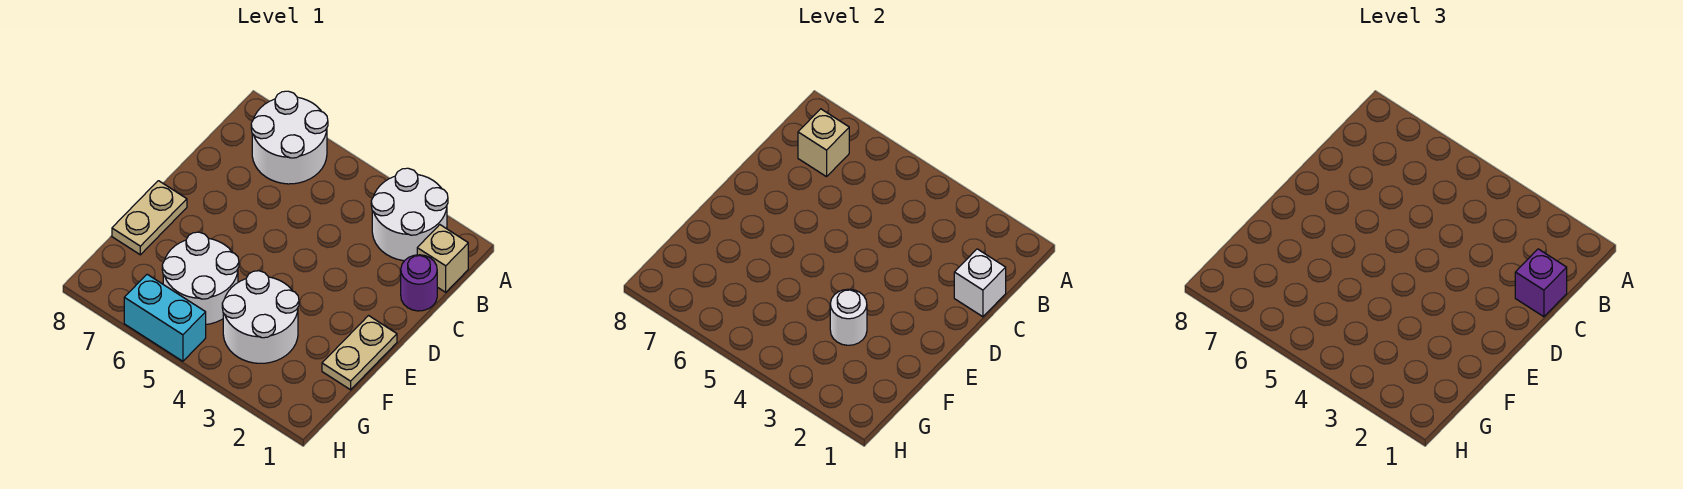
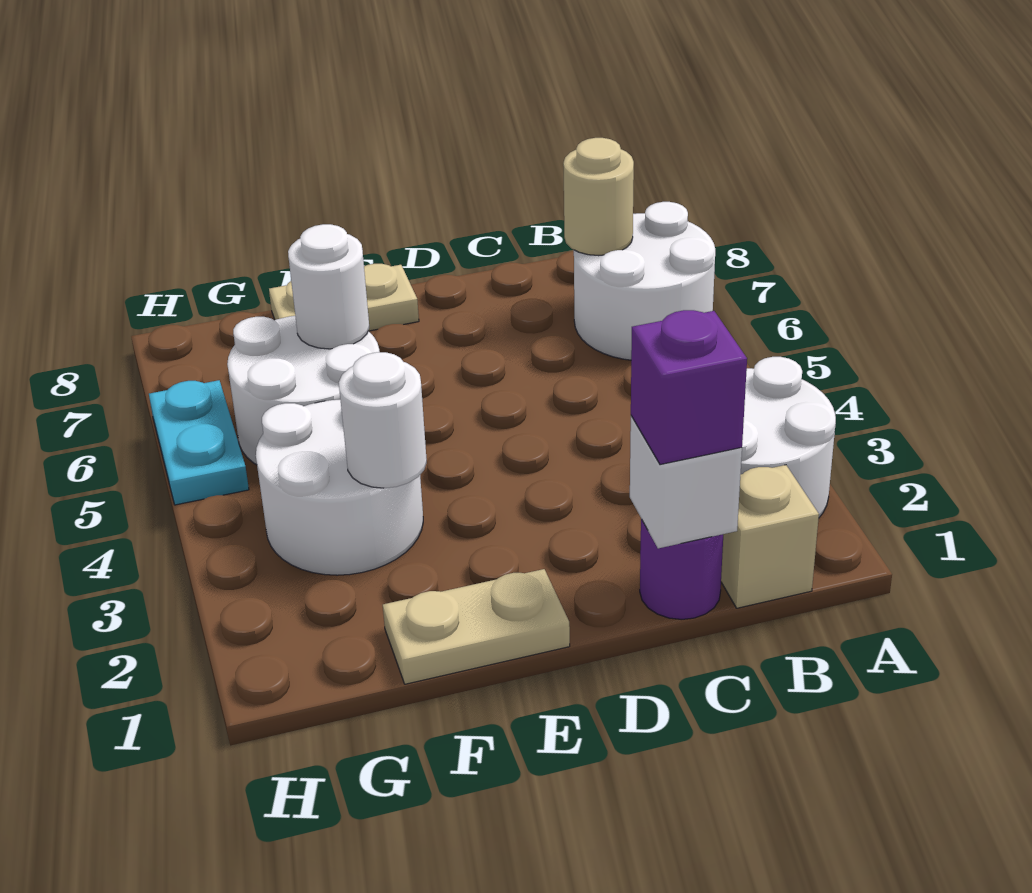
tan 1x1 brick [798,109,849,177] -> tan 1x1 round brick [563,138,634,256]
none -> white 1x1 round brick [288,224,369,349]
cyan 1x2 brick [124,274,206,361] -> cyan 1x2 plate [149,380,249,505]

